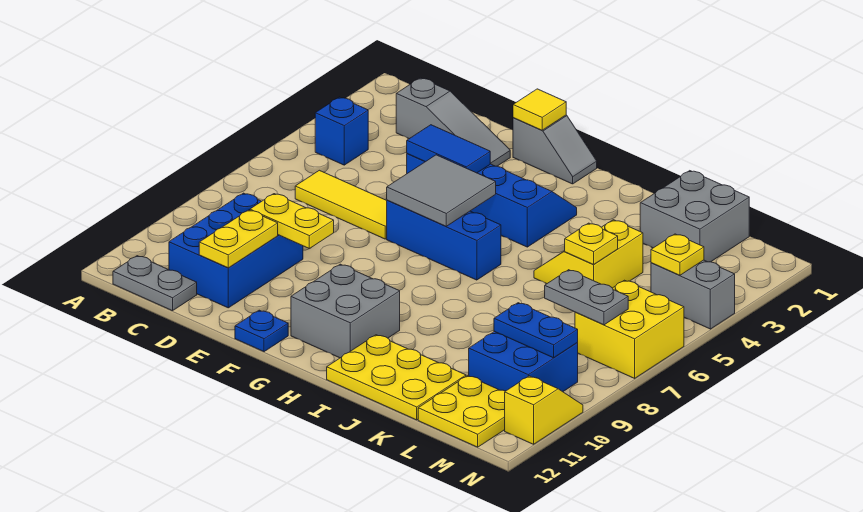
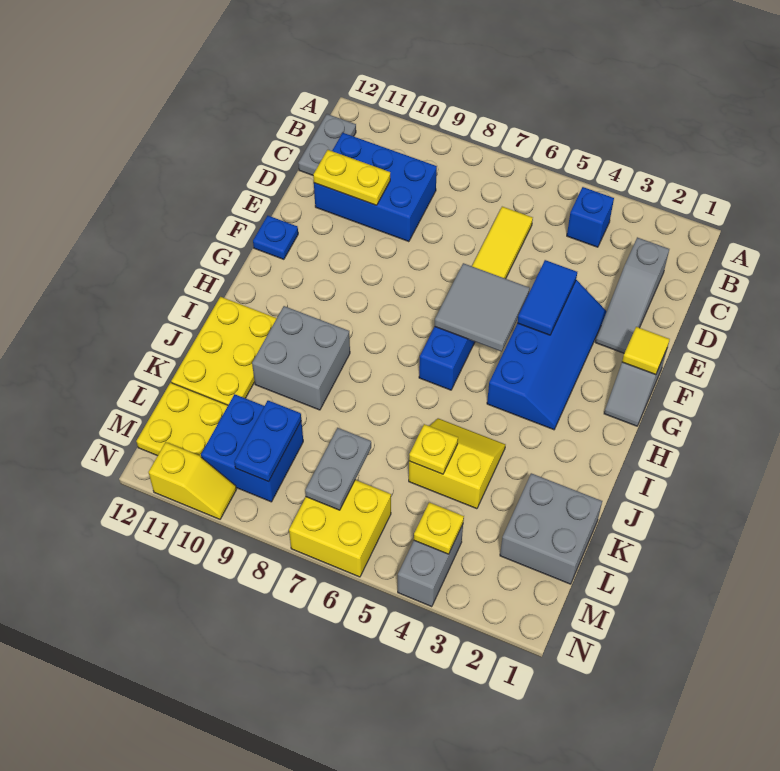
yellow 1x2 plate [250,194,334,249] -> none
grey 2x2 brick [291,264,400,358] -> grey 2x2 brick moved to [252,306,350,410]

